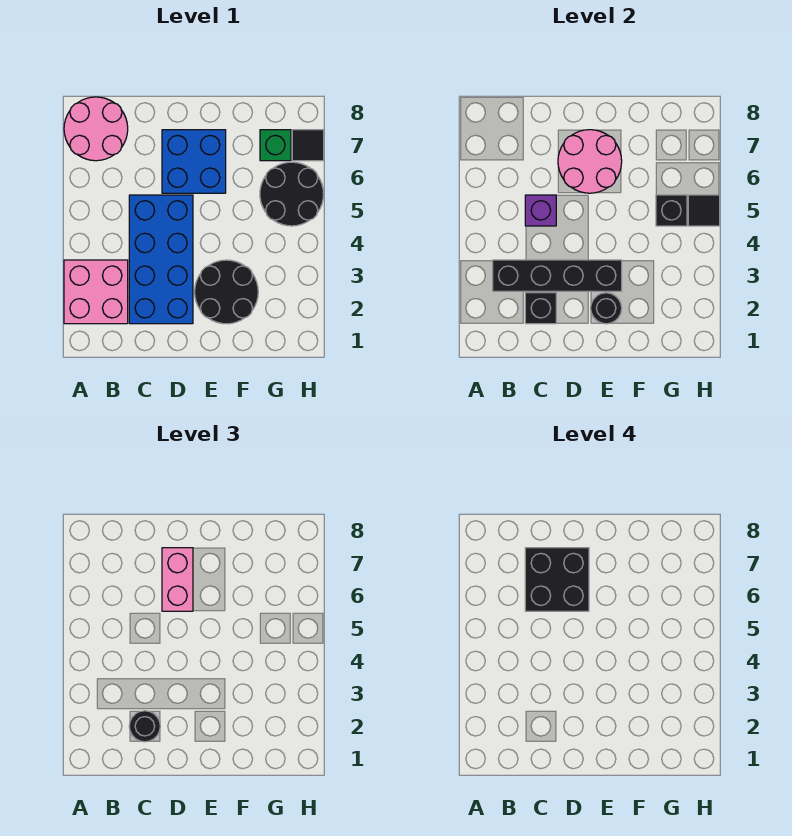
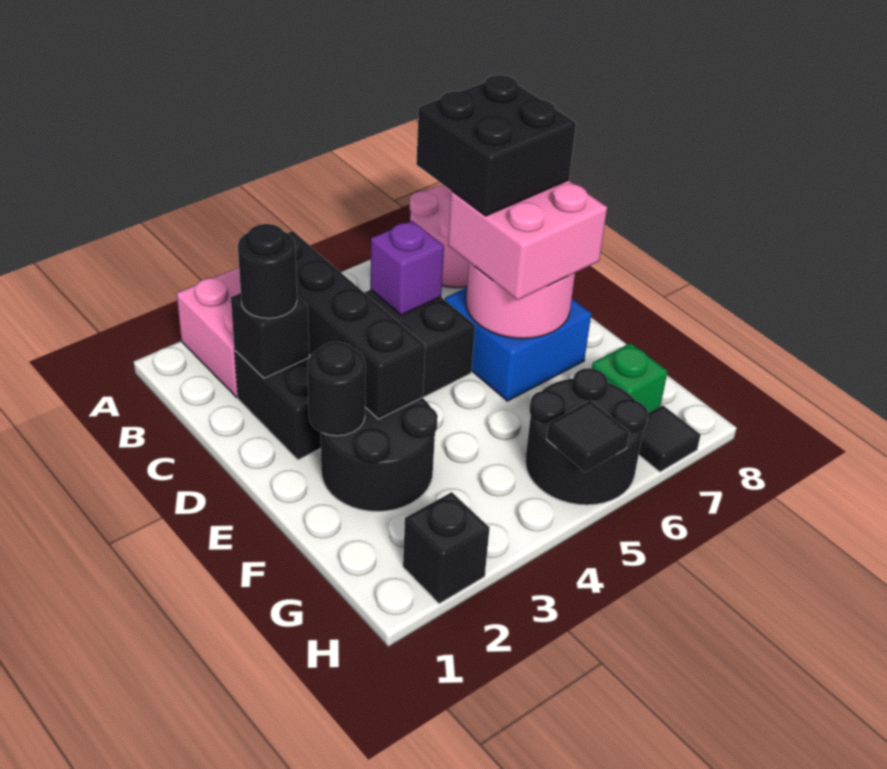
blue 2x4 brick [129,195,193,324] -> black 2x4 brick [235,290,475,460]
pink 1x2 brick [162,548,193,611] -> pink 2x2 brick [448,180,607,300]
black 1x1 brick [656,195,687,226] -> black 1x1 brick moved to [403,492,490,604]

